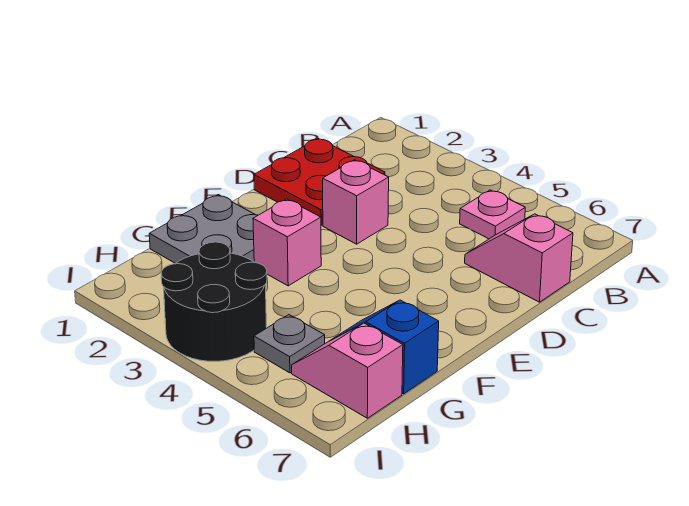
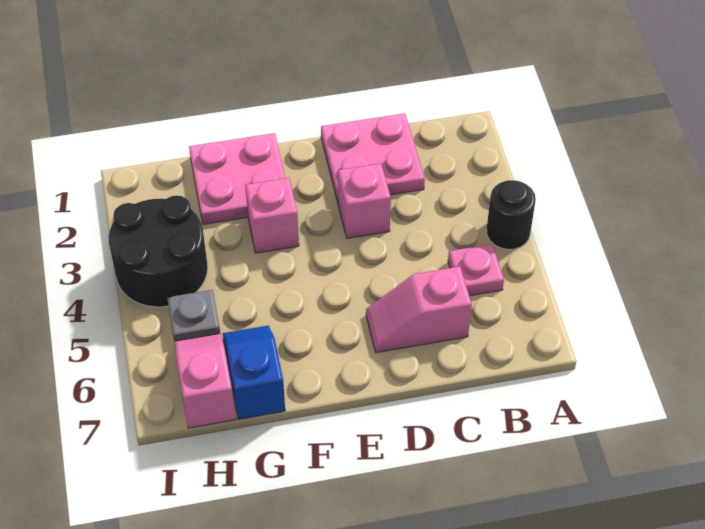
none -> black 1x1 round brick [487,180,536,249]
red 2x2 plate [254,139,385,225] -> pink 2x2 plate [321,113,425,202]
pink 1x2 slope [465,214,573,302] -> pink 1x2 slope turned to [366,266,472,353]
grey 2x2 plate [149,195,258,263] -> pink 2x2 plate [189,133,285,224]

